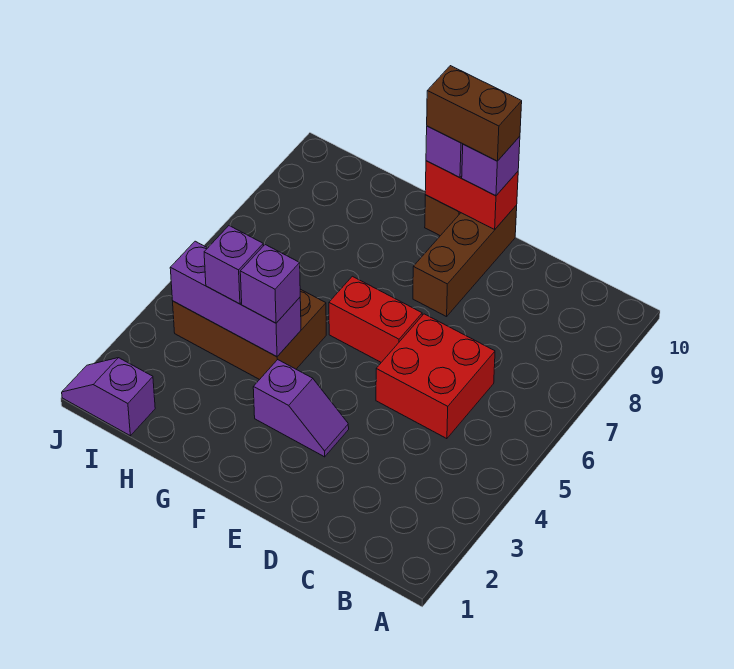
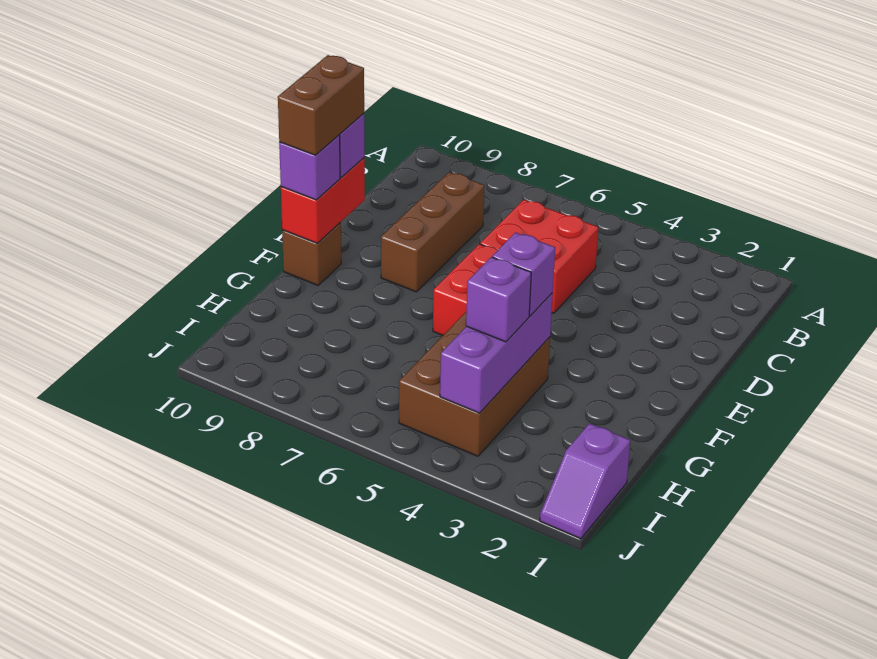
purple 1x2 slope [253,360,349,457] -> none
brown 1x3 brick [413,205,517,317] -> brown 1x3 brick turned to [381,172,484,292]

